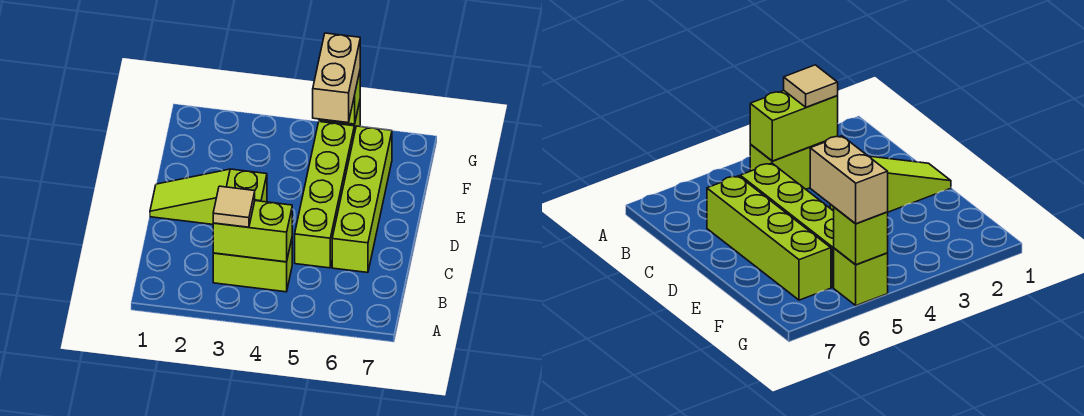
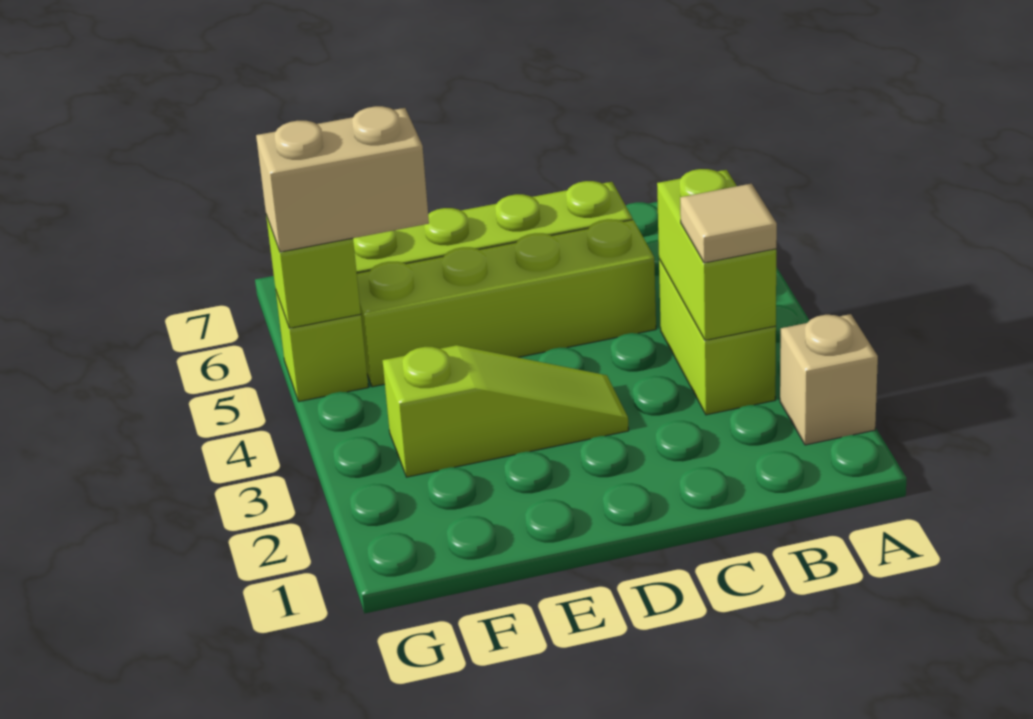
none -> tan 1x1 brick [780,314,878,445]
lime 1x3 slope [150,169,267,224] -> lime 1x3 slope turned to [382,345,629,477]

